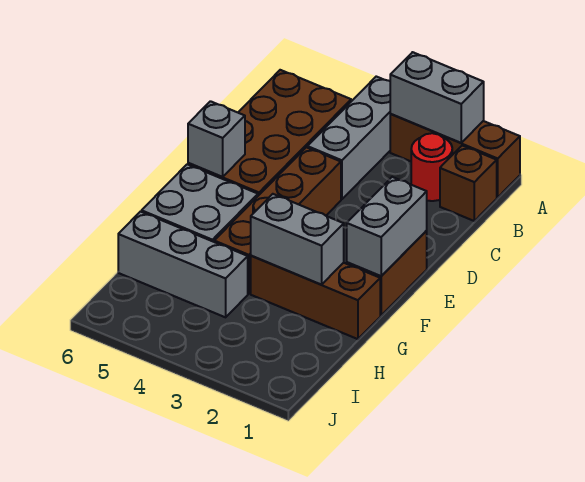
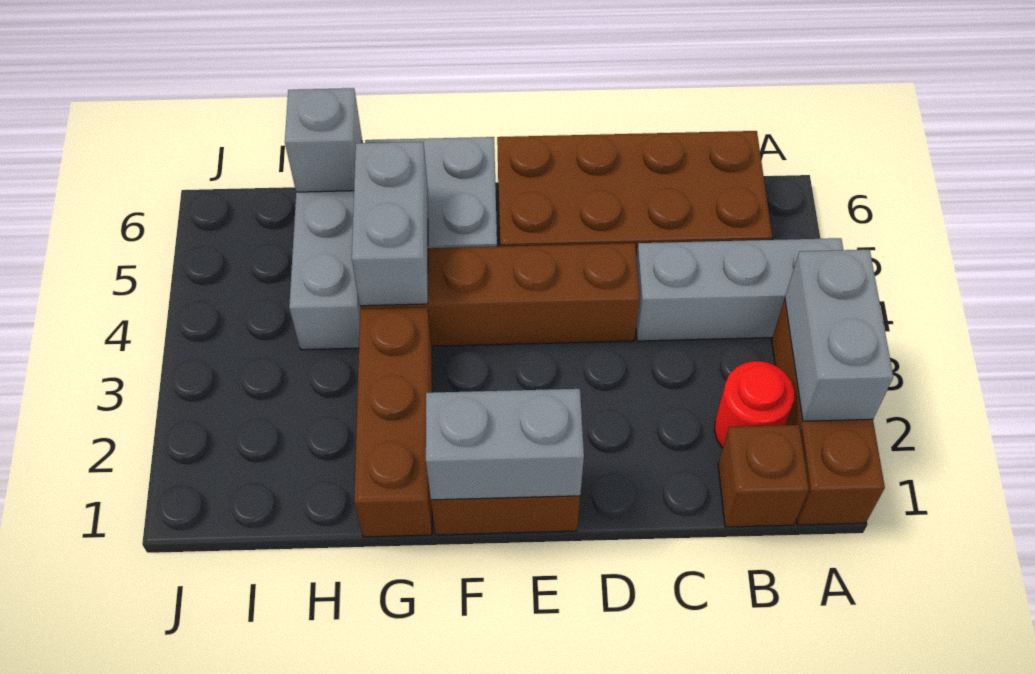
grey 1x1 brick [188,101,245,177] -> grey 1x1 brick moved to [285,88,362,192]
grey 1x2 brick [251,194,344,285] -> grey 1x2 brick moved to [352,142,428,306]

